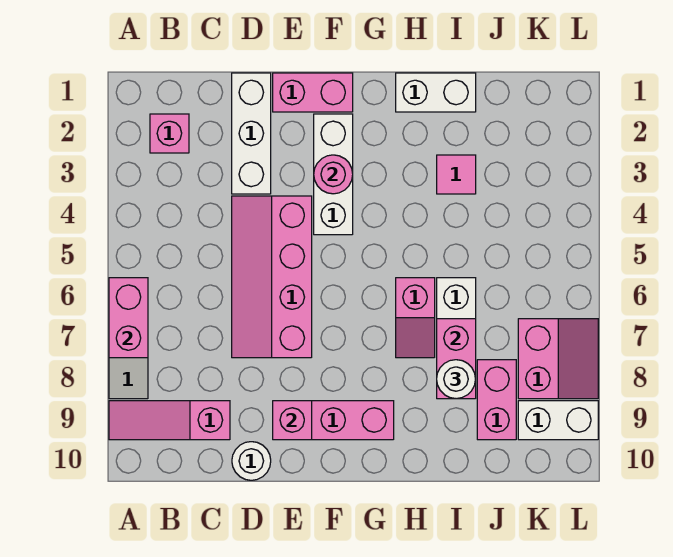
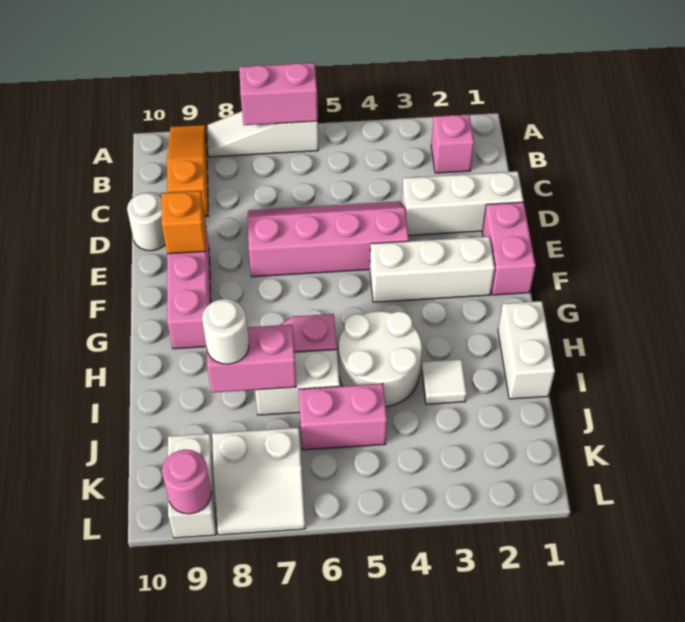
pink 1x3 slope [109,401,230,440] -> orange 1x3 slope [167,125,208,216]
pink 1x1 brick [273,401,312,440] -> orange 1x1 brick [162,191,206,254]
pink 1x1 round brick [314,155,353,194] -> pink 1x1 round brick moved to [162,449,212,514]
none -> white 2x2 round brick [339,311,422,407]
pink 1x1 tile [437,155,476,194] -> white 1x1 tile [422,359,467,404]
pink 1x2 brick [477,360,516,440] -> pink 1x2 brick moved to [299,384,387,450]
pink 2x2 slope [518,319,598,399] -> white 2x2 slope [212,428,305,535]

